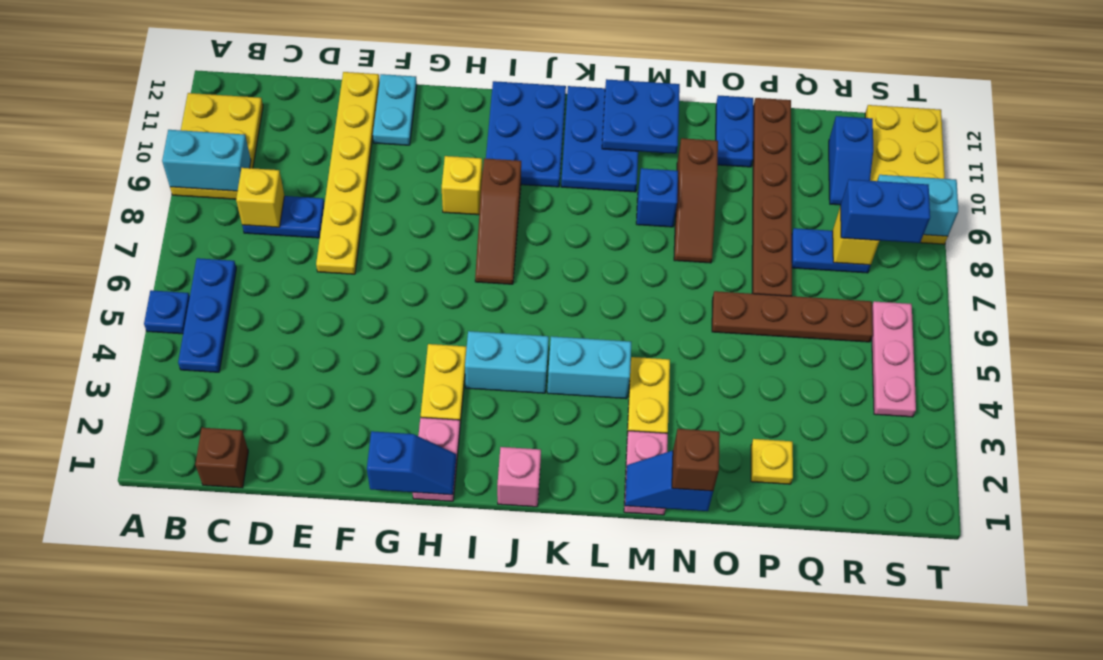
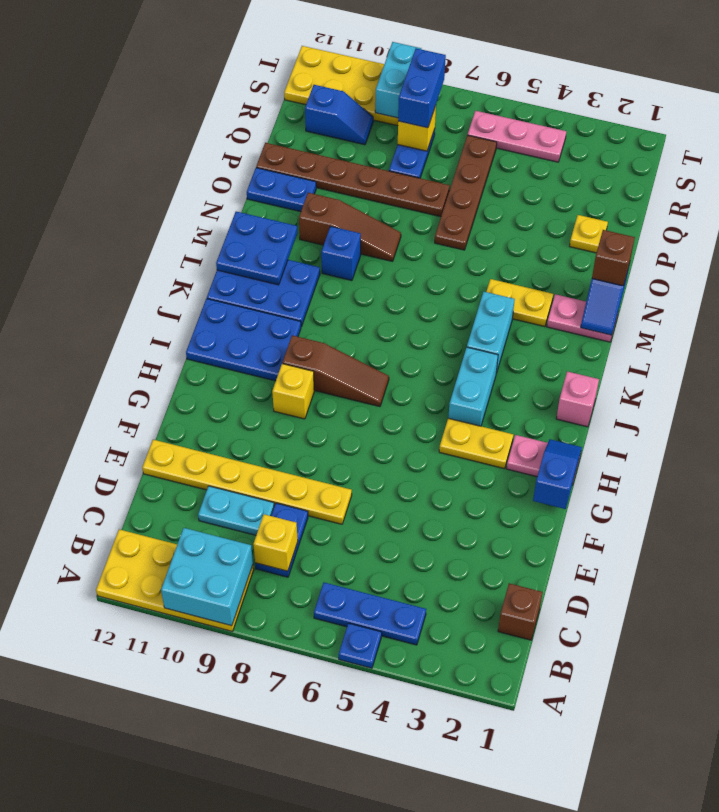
yellow 2x3 plate [170,93,263,199] -> yellow 2x4 plate [96,529,254,631]
cyan 1x2 brick [162,130,251,191] -> cyan 2x2 brick [161,528,253,626]
cyan 1x2 plate [373,74,417,145] -> cyan 1x2 plate moved to [198,486,274,535]

